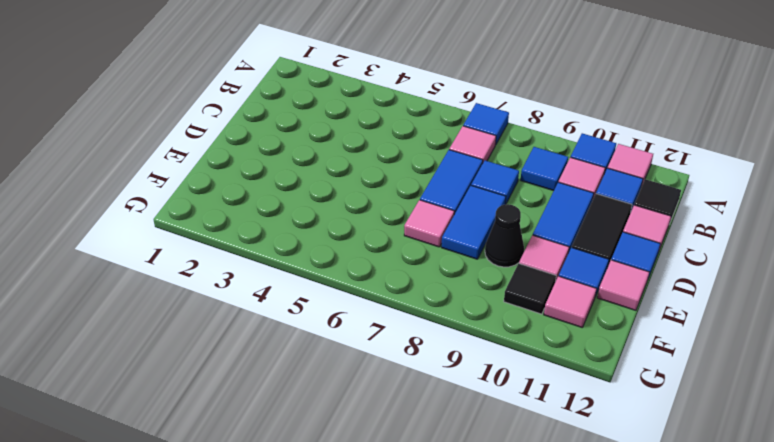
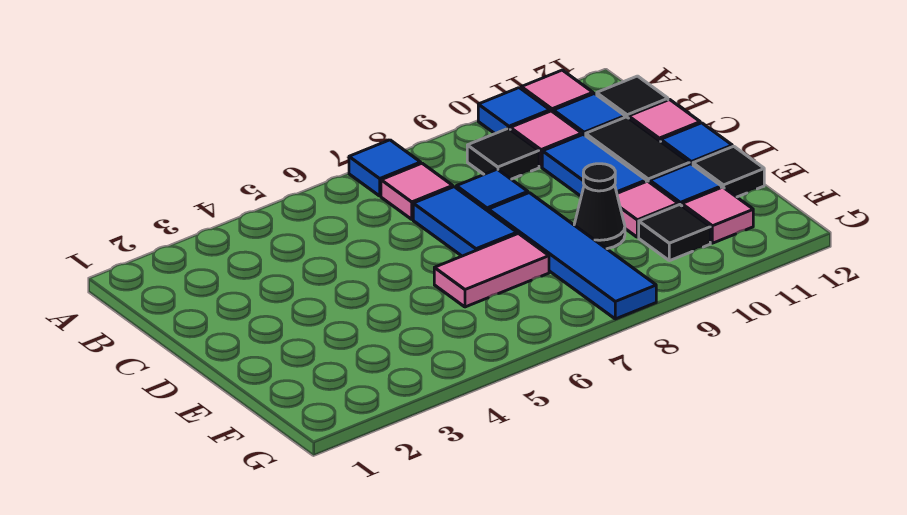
blue 1x1 tile [521,147,568,191] -> black 1x1 tile [467,128,539,179]
blue 1x2 tile [441,186,506,259] -> blue 1x4 tile [488,193,656,319]
pink 1x1 tile [404,200,454,247] -> pink 1x2 tile [434,234,549,307]
pink 1x1 tile [597,260,649,310] -> black 1x1 tile [693,146,764,197]

